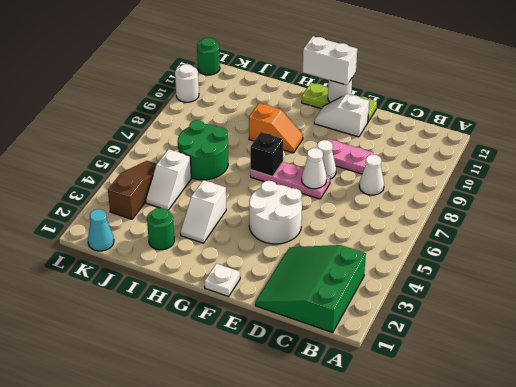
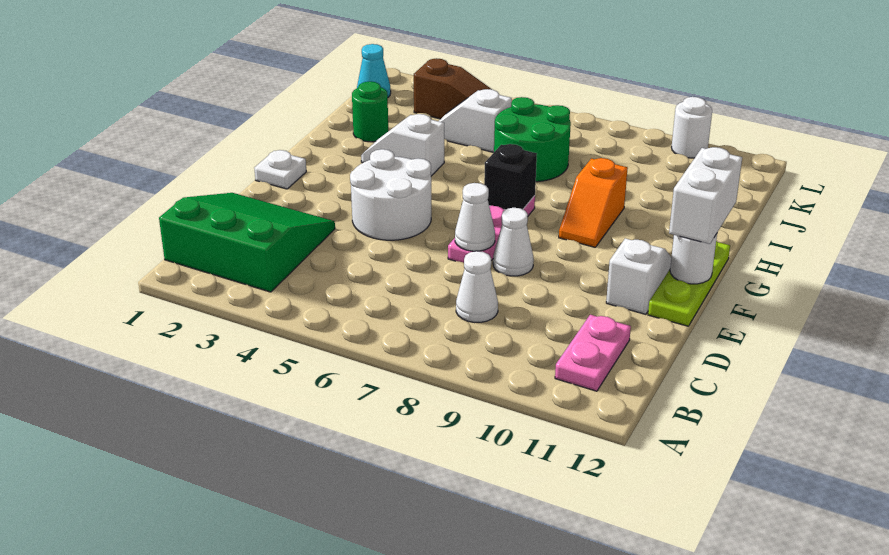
pink 1x2 plate [327,139,373,174] -> pink 1x2 plate moved to [555,315,631,391]
green 1x1 round brick [197,38,220,75] -> none

